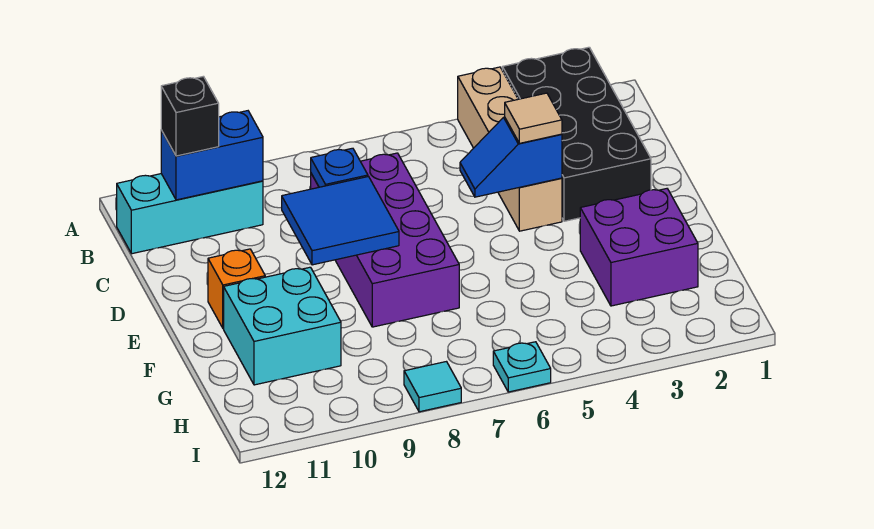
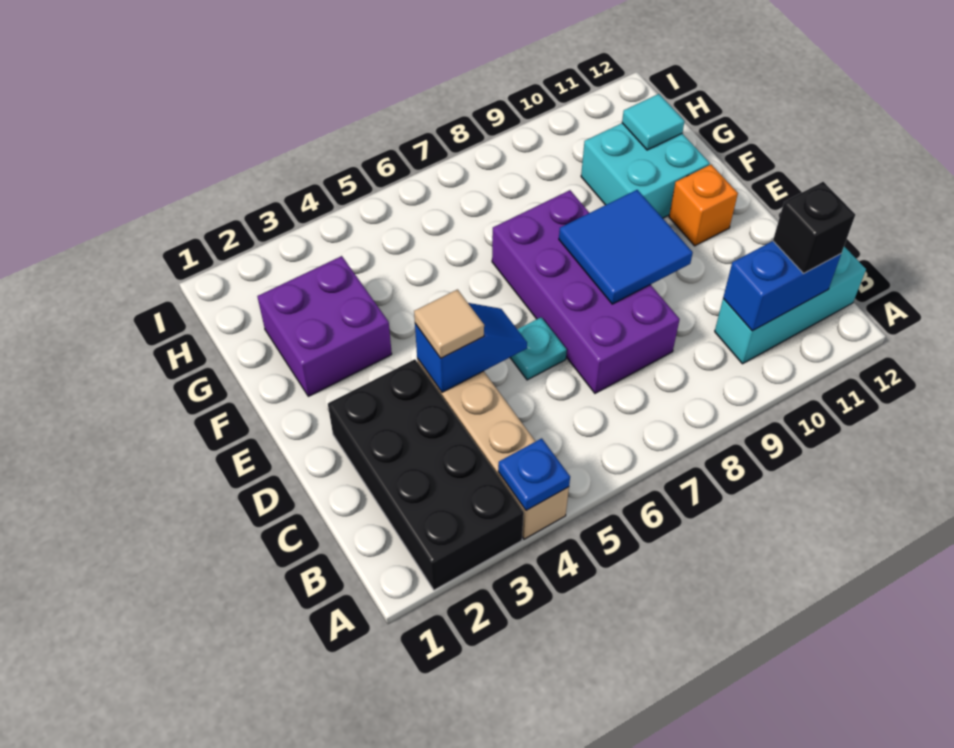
blue 1x1 plate [311,148,368,187] -> blue 1x1 plate moved to [498,438,570,511]
cyan 1x1 plate [493,342,551,392] -> cyan 1x1 plate moved to [510,317,567,380]
cyan 1x1 tile [404,362,461,412] -> cyan 1x1 tile moved to [622,94,685,150]

